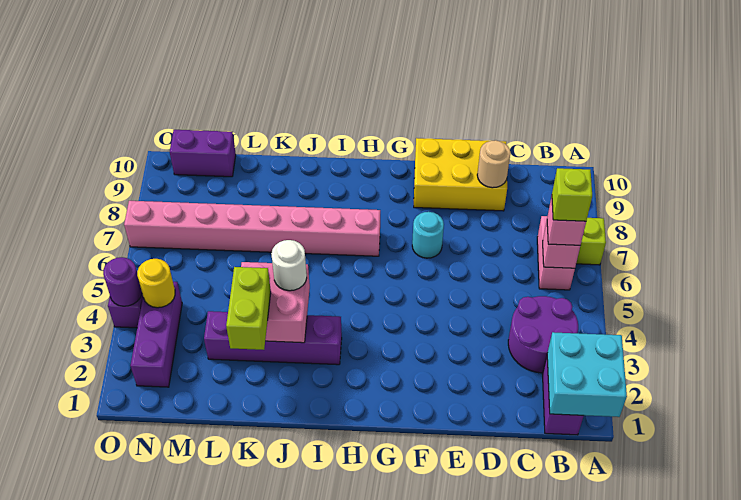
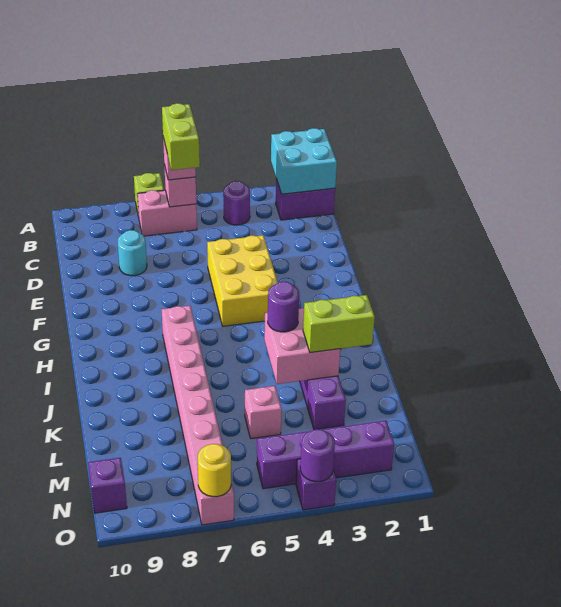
purple 2x2 round brick [508,296,578,373] -> purple 1x1 round brick [223,181,250,225]
lime 1x1 brick [552,168,592,221] -> lime 1x2 brick [162,103,200,170]
yellow 2x3 brick [414,138,507,211] -> yellow 2x3 brick moved to [207,235,278,326]
tan 1x1 round brick [477,140,511,188] -> none
cyan 1x1 round brick [412,212,444,258] -> cyan 1x1 round brick moved to [118,230,147,276]
white 1x1 round brick [271,240,307,291] -> purple 1x1 round brick [268,282,299,332]
none -> pink 1x1 brick [245,386,282,439]
purple 1x2 brick [170,130,236,177] -> purple 1x1 brick [88,458,127,513]
purple 1x3 brick [130,282,182,387] -> purple 1x4 brick [257,420,394,489]
yellow 1x1 round brick [137,259,175,308] -> yellow 1x1 round brick moved to [198,444,231,497]

